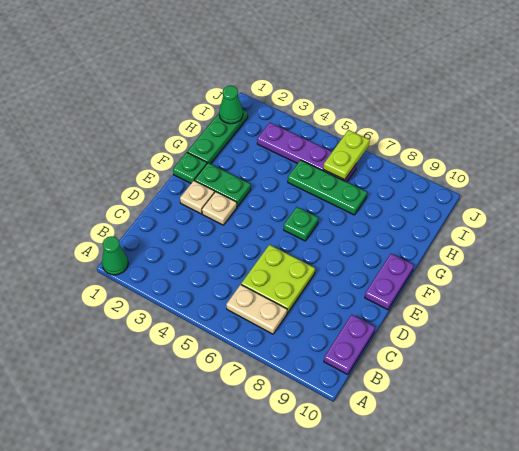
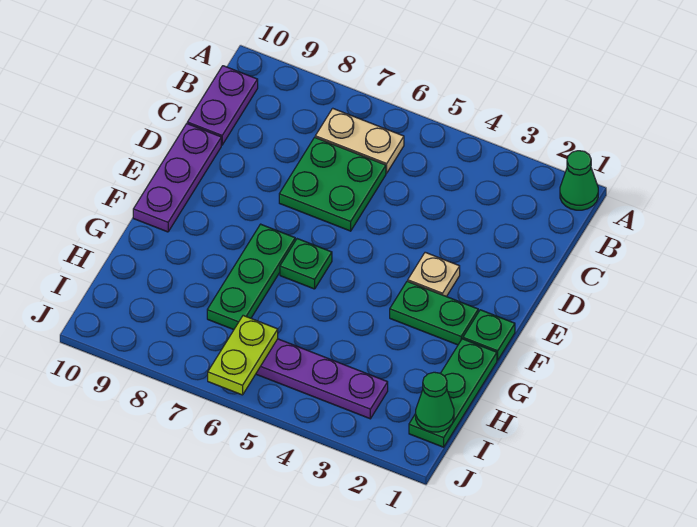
lime 2x2 plate [241,245,315,313] -> green 2x2 plate [279,137,386,231]
tan 1x1 plate [180,181,215,214] -> none
purple 1x2 plate [365,254,414,310] -> purple 1x3 plate [133,124,221,232]
green 1x3 plate [288,160,367,215] -> green 1x3 plate turned to [207,224,295,330]

